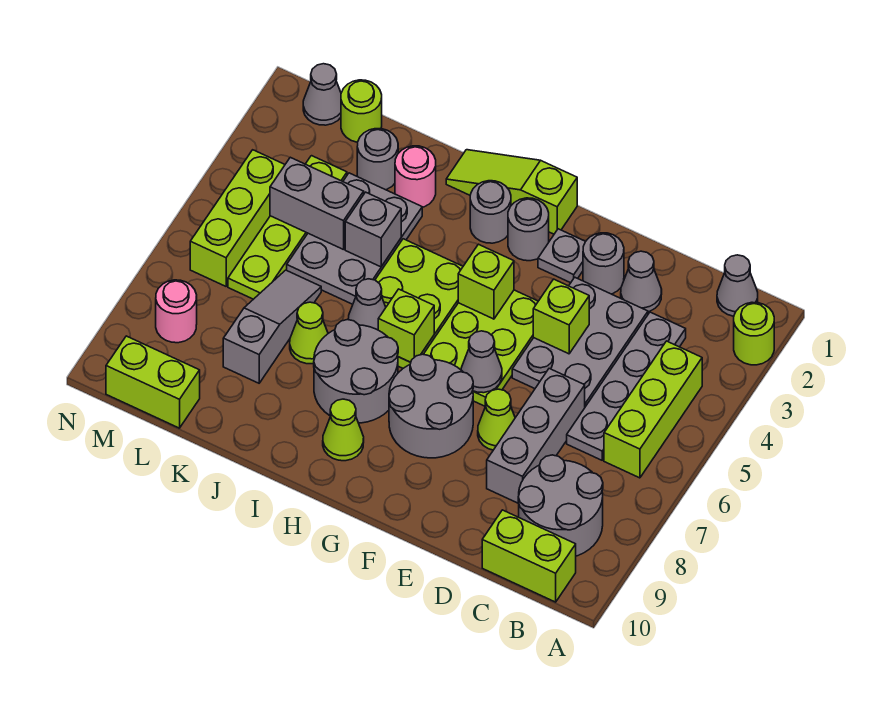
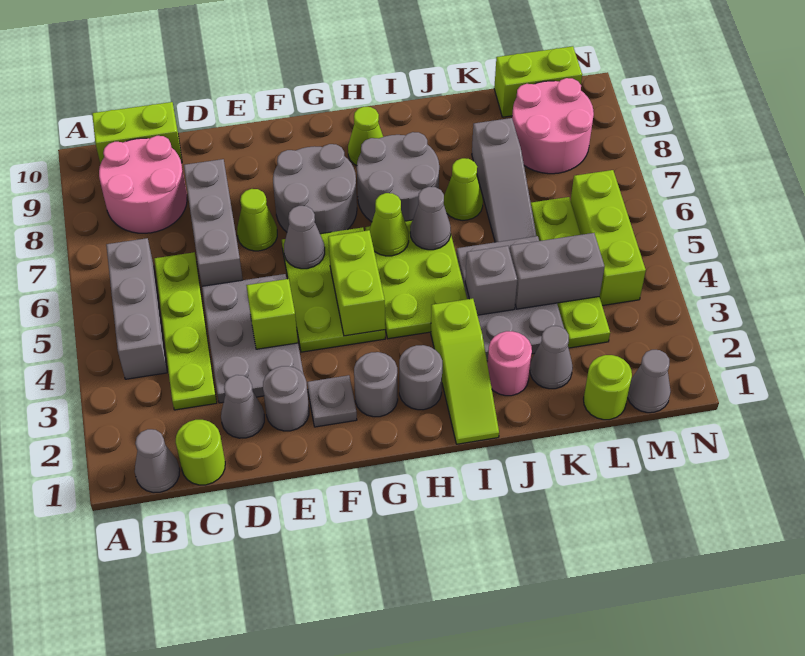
lime 1x1 round brick [734,302,774,365] -> lime 1x1 round brick moved to [176,420,225,485]
lime 1x3 brick [604,341,702,478] -> grey 1x3 brick [106,238,167,379]
grey 2x2 round brick [518,455,603,556] -> pink 2x2 round brick [99,136,187,233]
grey 1x4 plate [567,312,686,460] -> lime 1x4 plate [154,252,217,410]
lime 1x3 slope [446,150,577,234] -> lime 1x3 slope turned to [431,298,499,444]
lime 1x1 brick [458,244,514,319] -> lime 1x2 brick [328,230,385,336]
lime 1x1 brick [378,289,434,362] -> lime 1x1 cone [369,193,409,256]
grey 1x1 round brick [357,129,398,190] -> grey 1x1 cone [530,326,573,389]
pink 1x1 round brick [156,280,197,343] -> pink 2x2 round brick [512,78,594,174]

